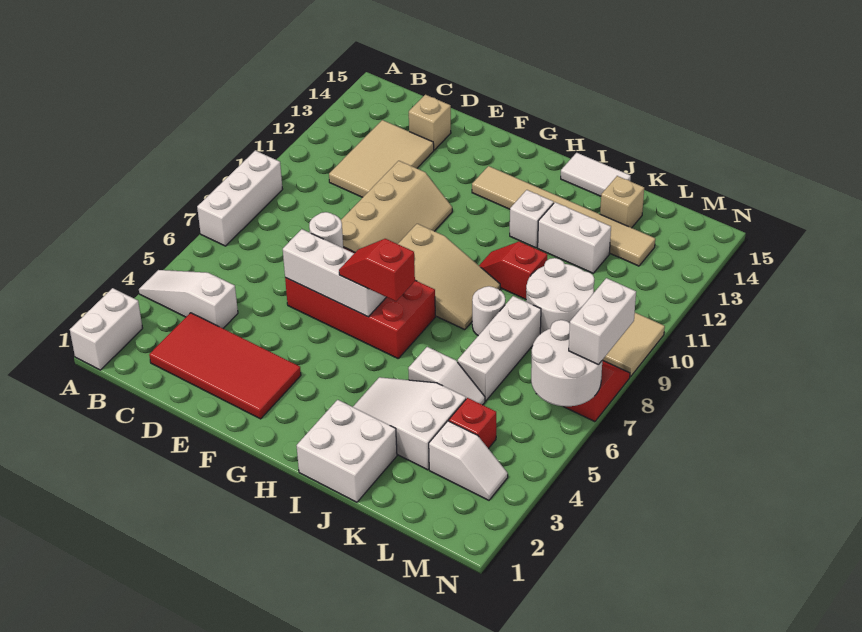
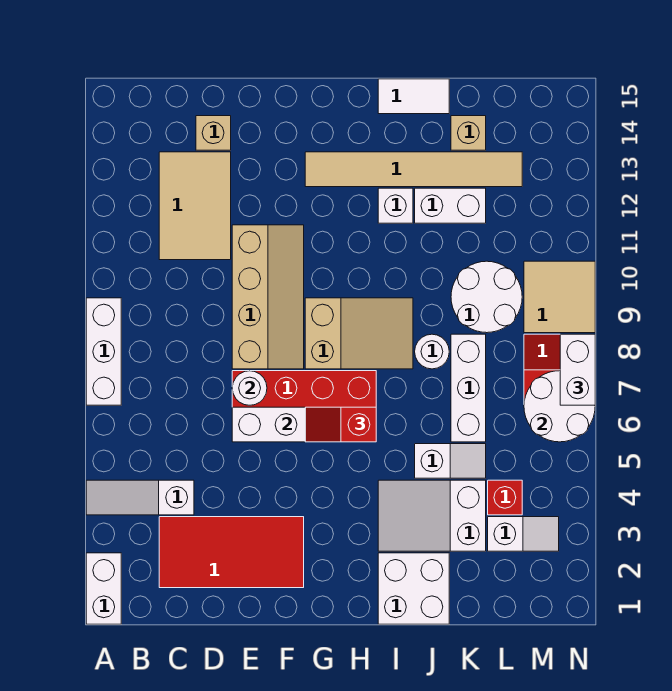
red 1x2 slope [479,241,547,299] -> none

